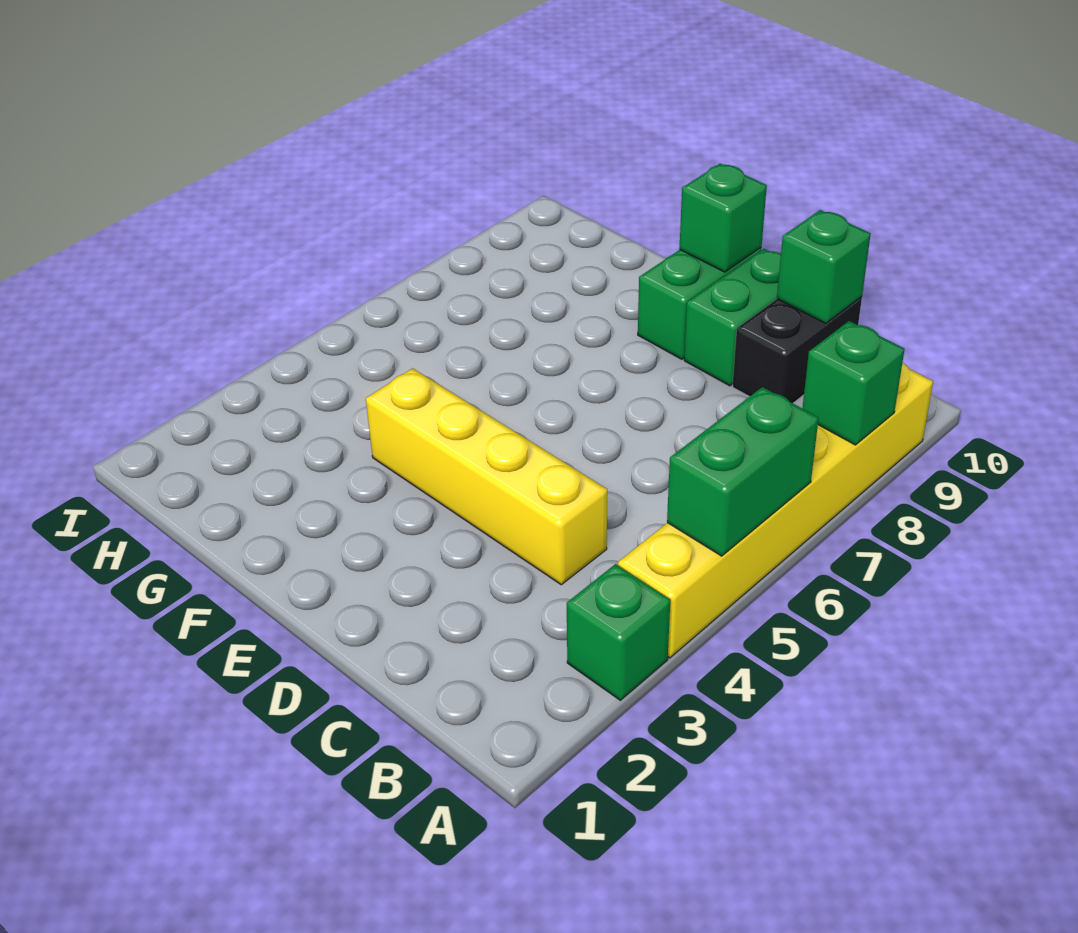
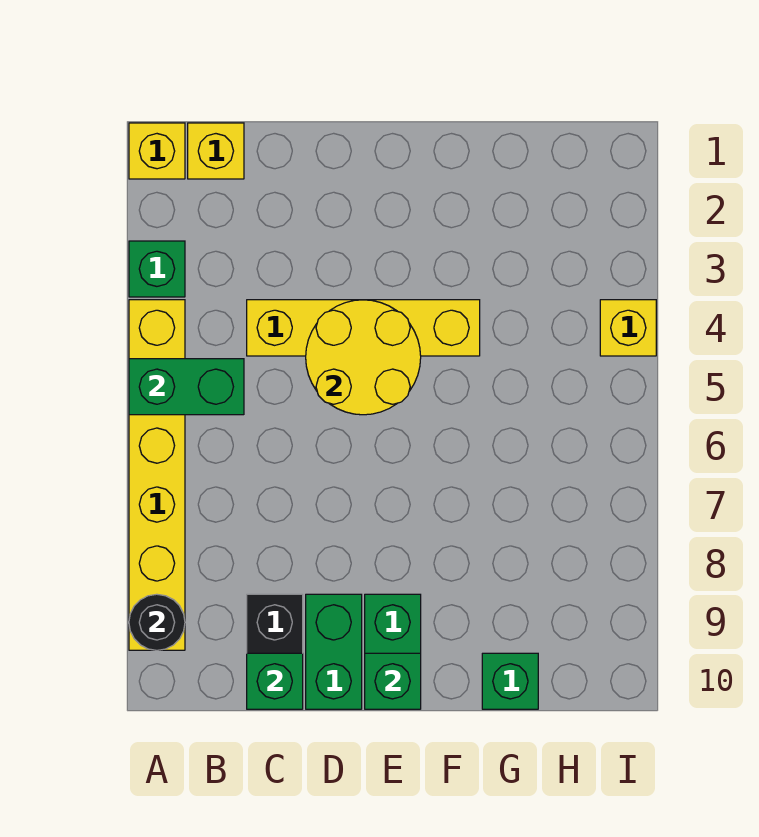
none -> yellow 1x1 brick [129,123,185,179]
green 1x2 brick [667,387,819,556] -> green 1x2 brick turned to [129,359,244,415]
green 1x1 brick [802,321,905,445] -> green 1x1 brick moved to [482,653,538,709]
none -> black 1x1 round brick [129,594,185,650]
none -> yellow 1x1 brick [188,123,244,179]
none -> yellow 2x2 round brick [306,300,421,415]
none -> yellow 1x1 brick [600,300,656,356]

